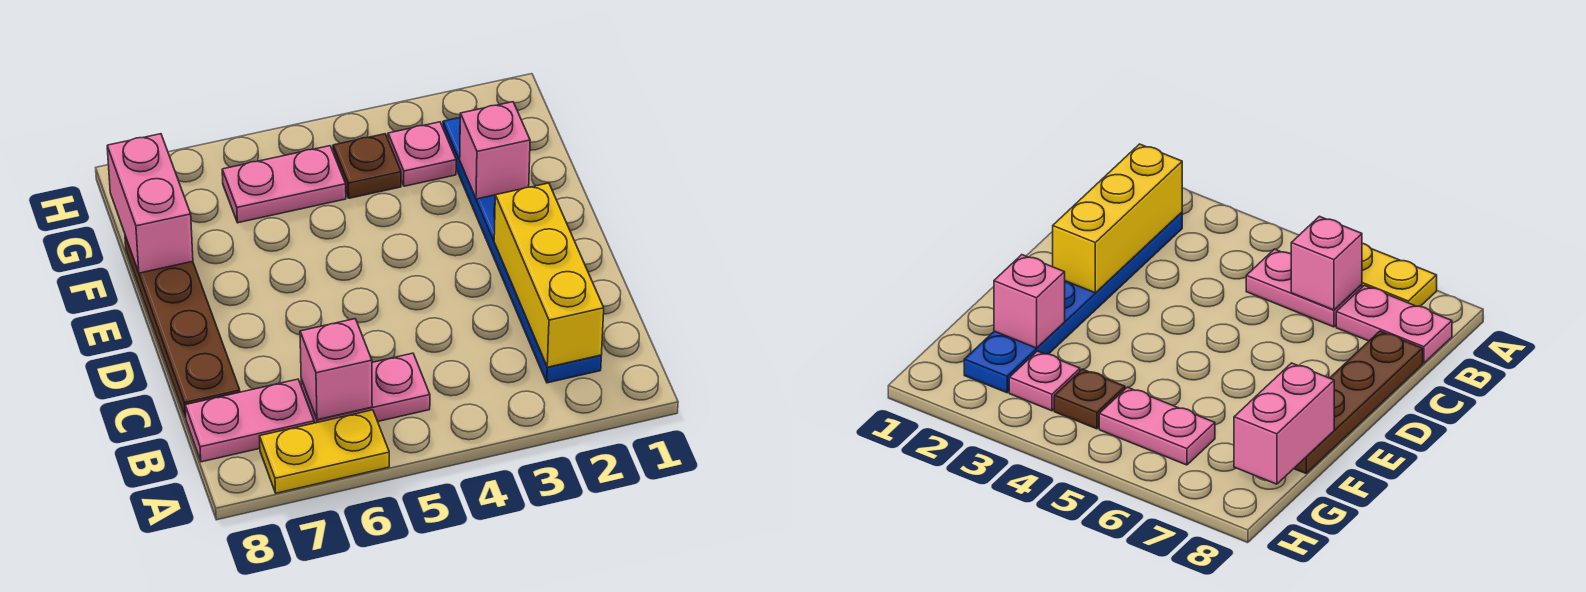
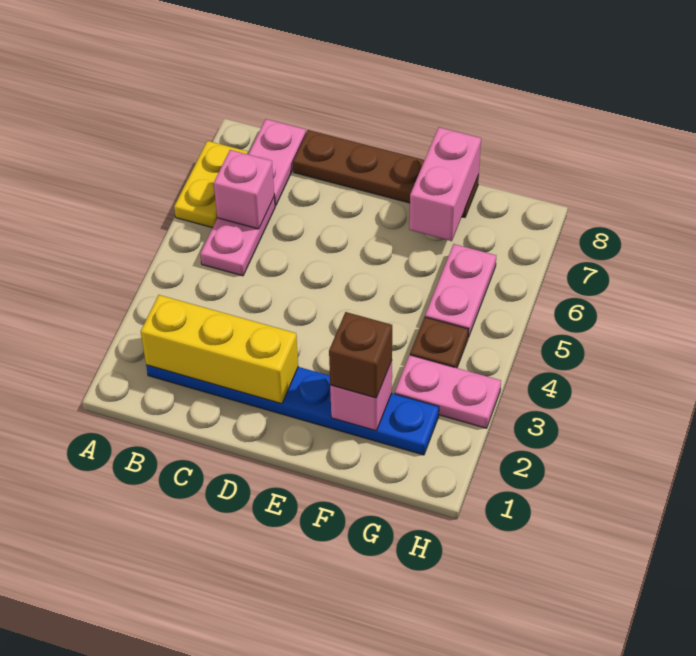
none -> brown 1x1 brick [329,312,392,398]
pink 1x2 brick [107,134,193,273] -> pink 1x2 brick turned to [409,127,481,241]
pink 1x1 plate [388,122,456,186] -> pink 1x2 plate [395,355,501,428]

